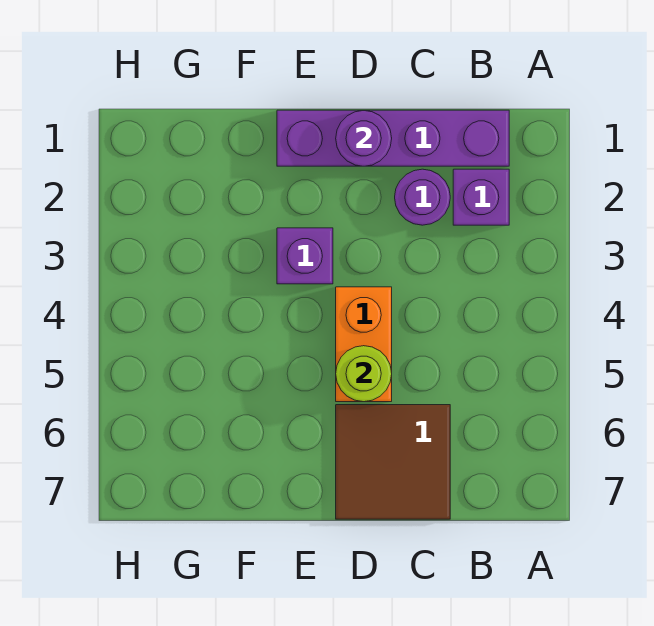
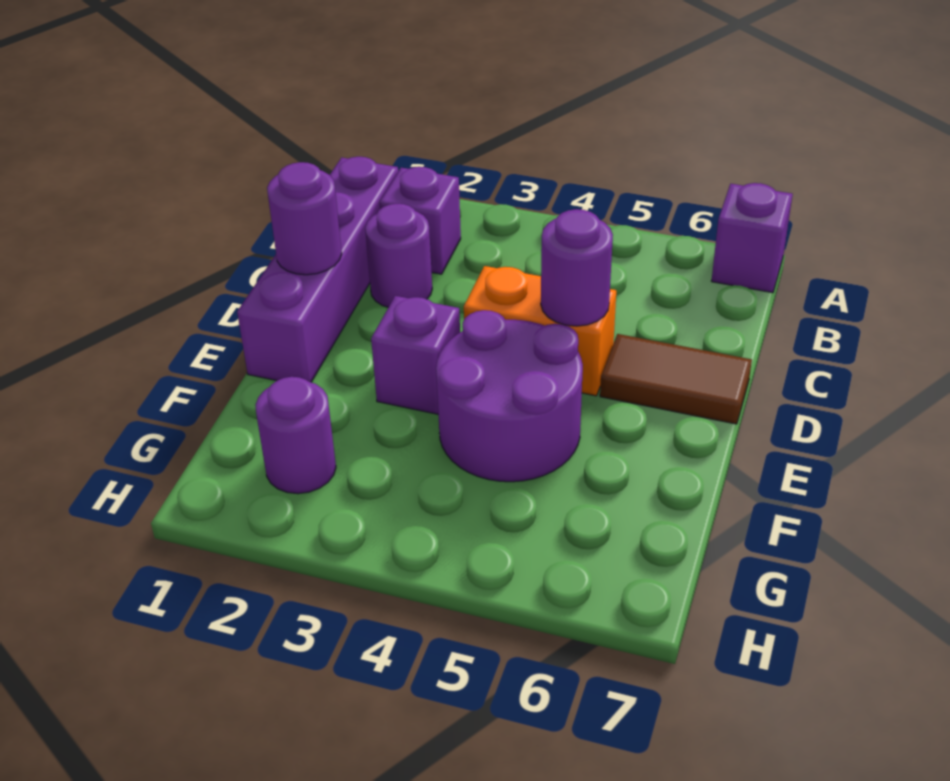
none -> purple 1x1 brick [712,183,793,293]
brown 2x2 tile [336,405,450,519] -> brown 1x2 tile [600,334,752,424]
lime 1x1 round brick [336,346,392,402] -> purple 1x1 round brick [541,209,613,326]
none -> purple 2x2 round brick [436,310,583,482]
none -> purple 1x1 round brick [255,377,336,494]

